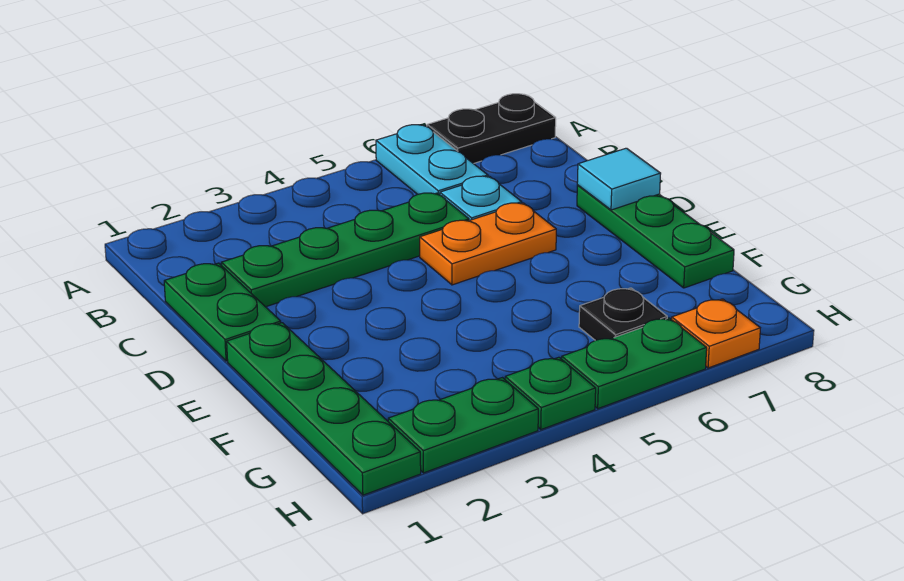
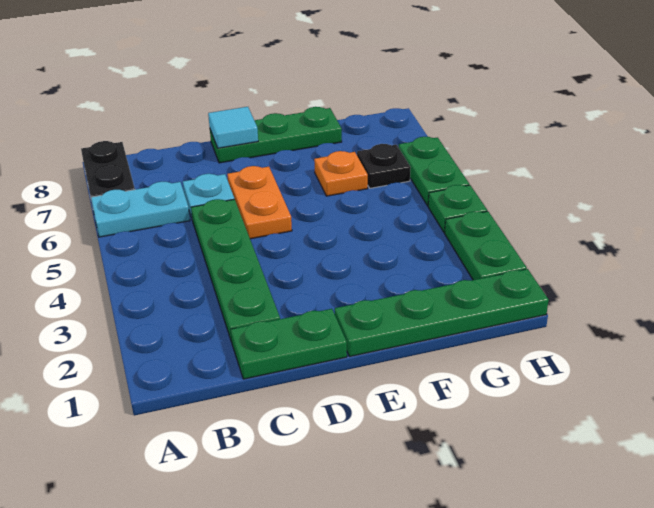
orange 1x1 plate [672,299,760,368] -> orange 1x1 plate moved to [314,151,368,196]

